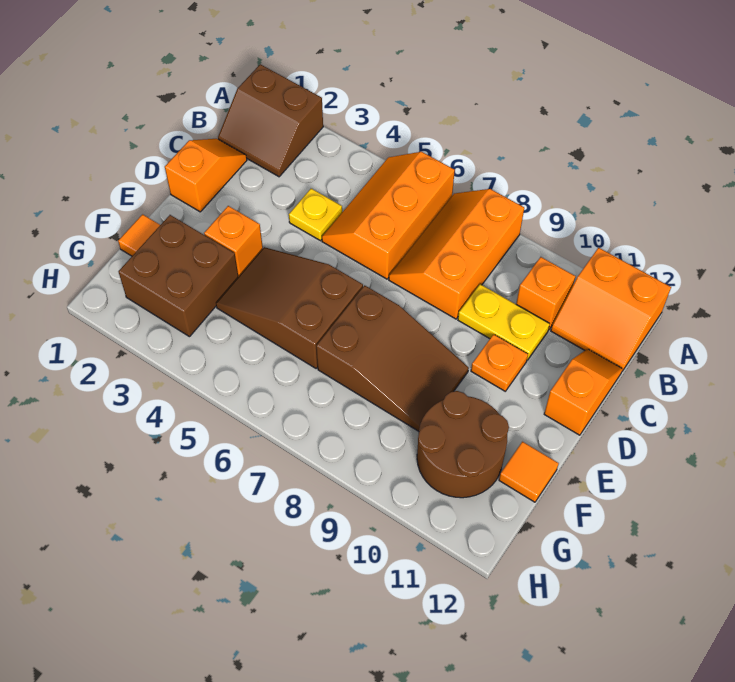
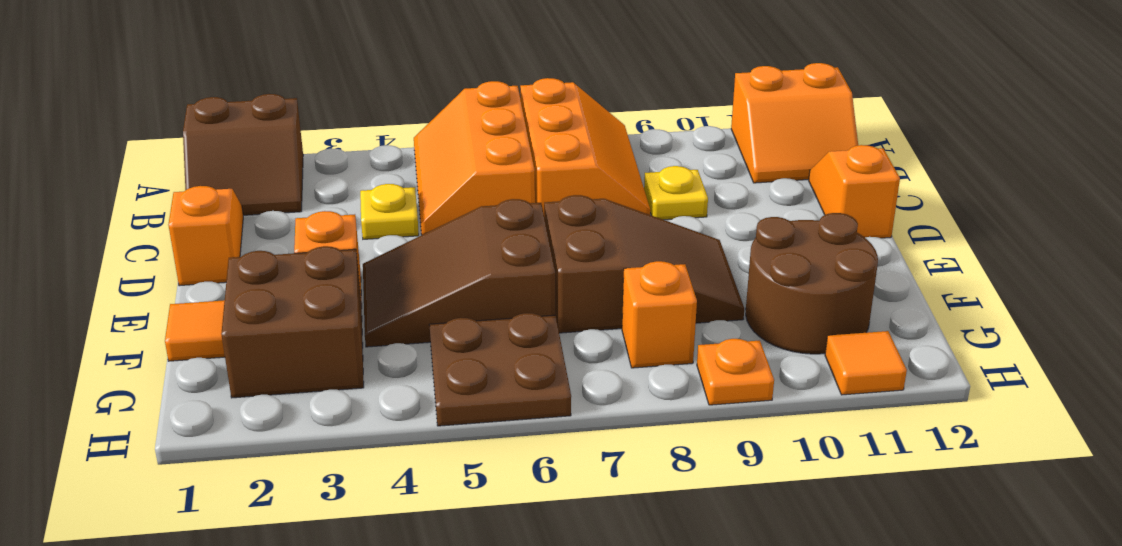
orange 2x3 slope [389,189,524,319] -> orange 2x3 slope turned to [520,78,651,215]
orange 1x1 brick [516,257,575,330] -> orange 1x1 brick moved to [622,261,697,368]
yellow 1x2 plate [458,284,550,360] -> yellow 1x1 plate [644,166,708,220]
orange 1x1 plate [471,334,528,391] -> orange 1x1 plate moved to [697,339,774,405]
orange 1x1 tile [499,442,559,502] -> orange 1x1 tile moved to [825,331,907,395]
none -> brown 2x2 plate [429,313,571,426]

